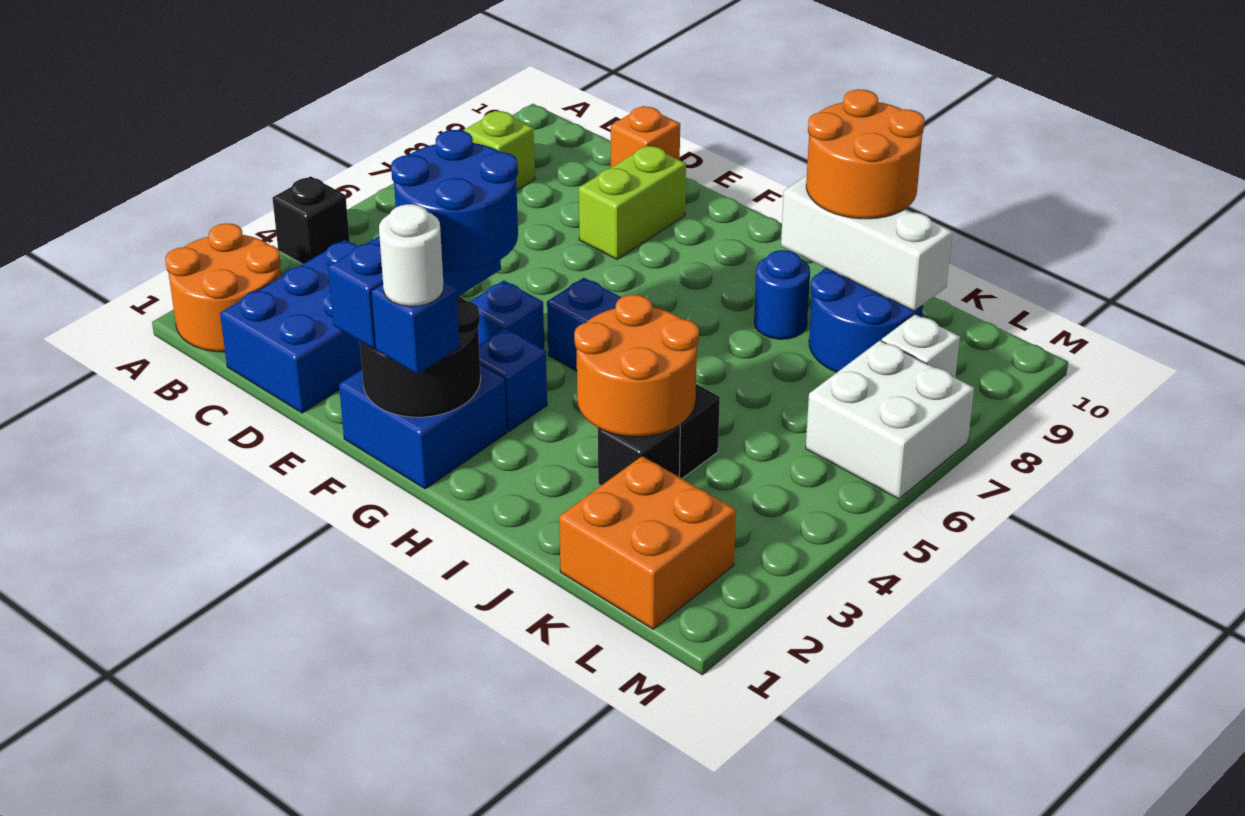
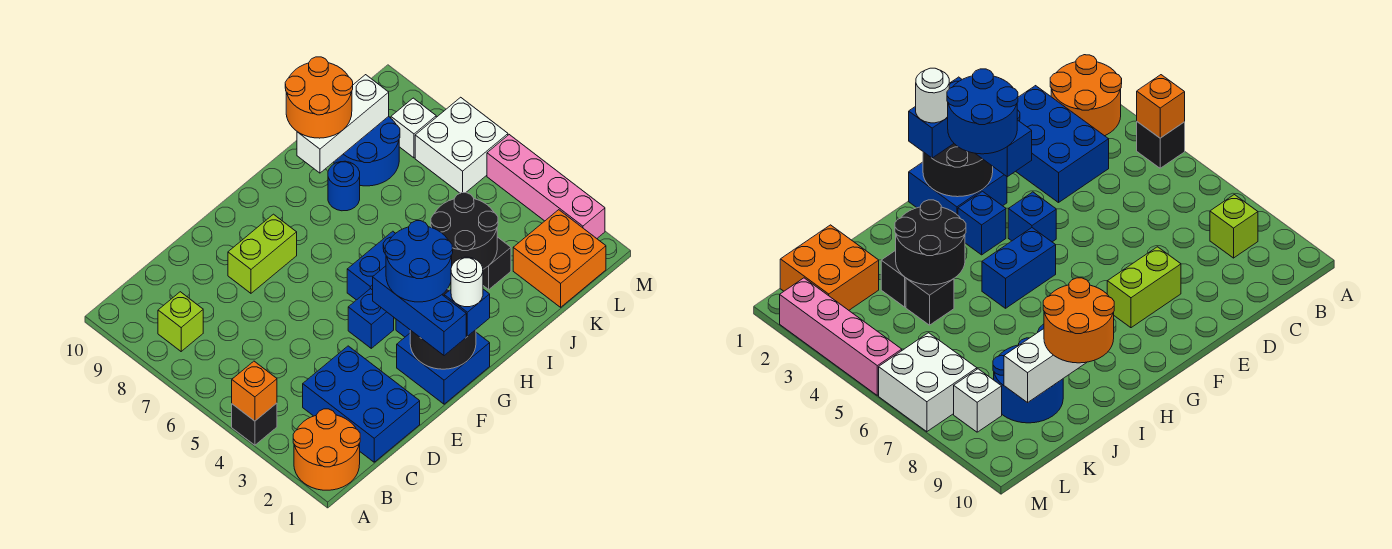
orange 1x1 brick [611,106,680,167] -> orange 1x1 brick moved to [232,361,277,421]
lime 1x2 brick [579,145,686,259] -> lime 1x2 brick turned to [228,214,297,293]
orange 2x2 round brick [574,295,699,437] -> black 2x2 round brick [431,193,498,269]
none -> pink 1x4 brick [487,135,605,238]

